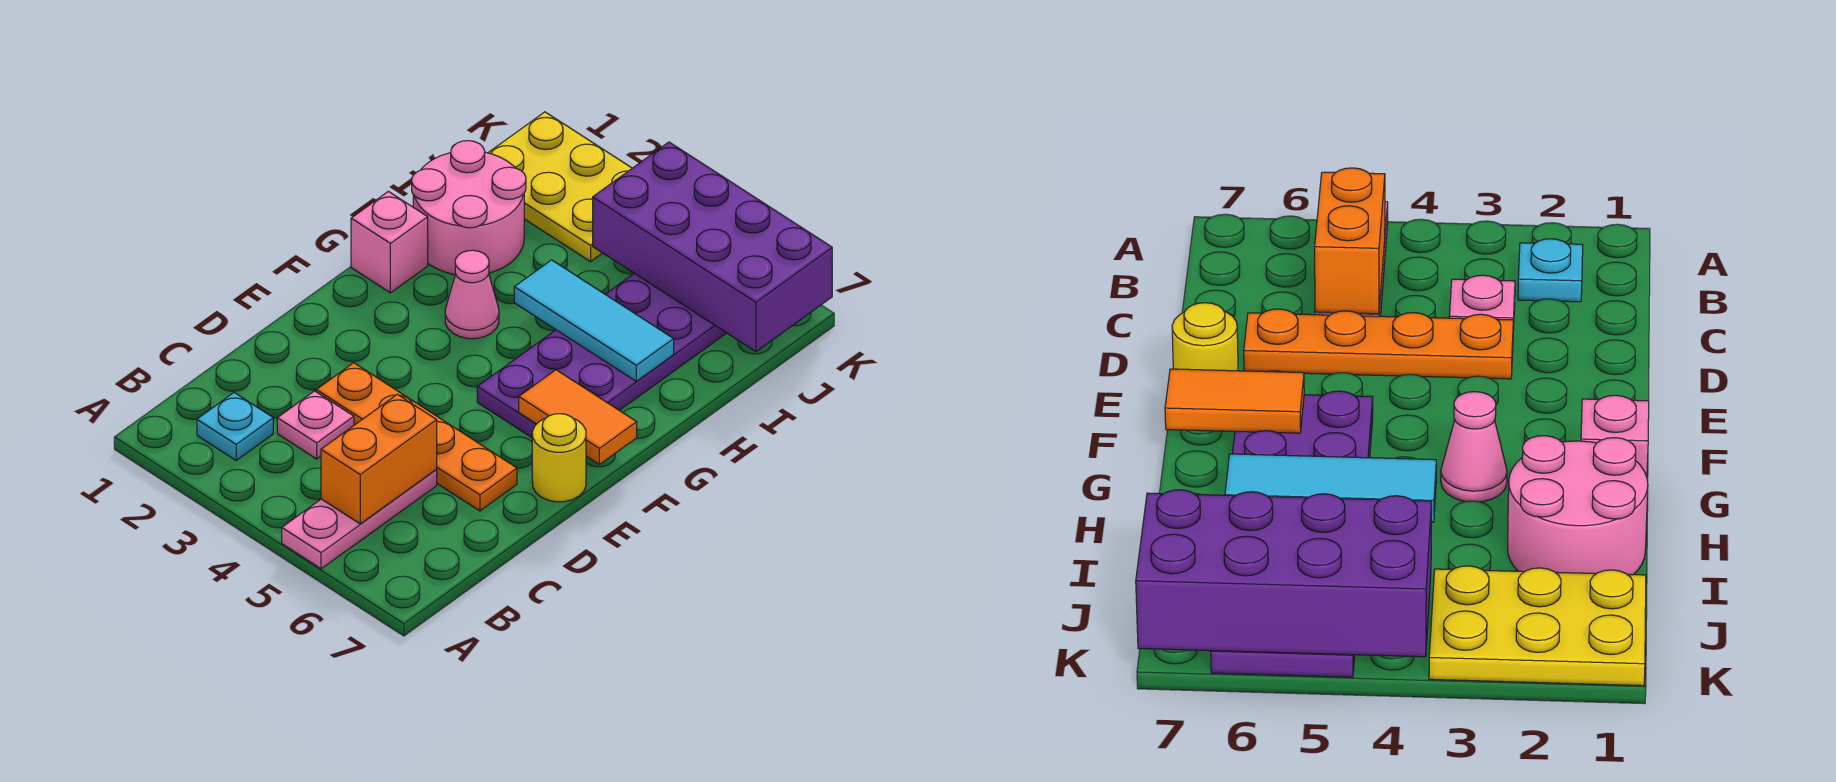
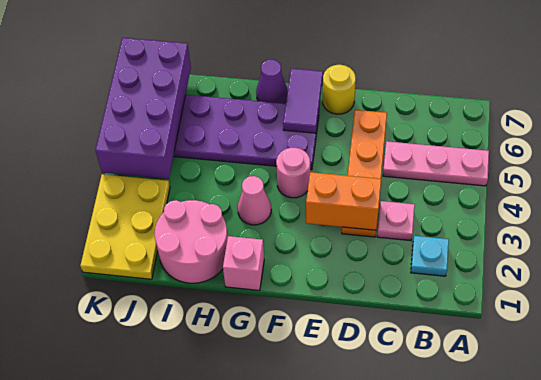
orange 1x2 brick [321,394,437,524] -> orange 1x2 brick moved to [306,172,381,230]
none -> pink 1x1 round brick [276,148,310,198]
orange 1x2 tile [519,370,637,464] -> purple 1x2 tile [283,68,323,133]
none -> purple 1x1 cone [256,59,288,103]
cyan 1x3 tile [514,260,674,381] -> none

